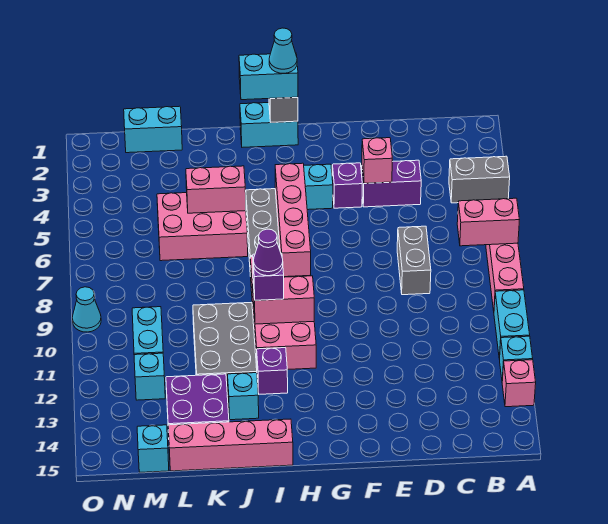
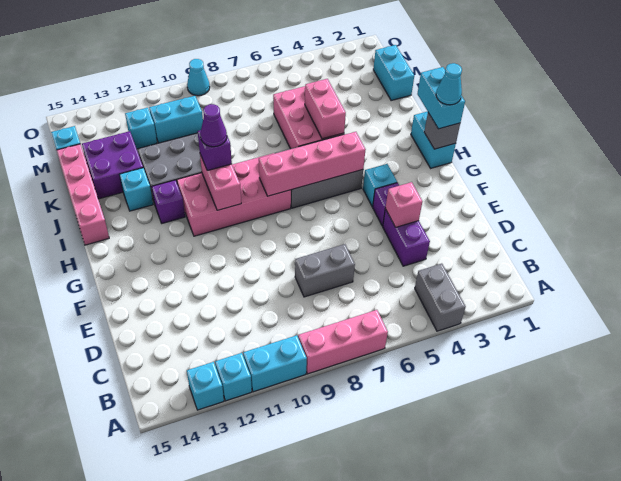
pink 1x2 brick [457,198,519,246] -> none
pink 1x1 brick [502,360,536,407] -> cyan 1x1 brick [187,362,224,410]

